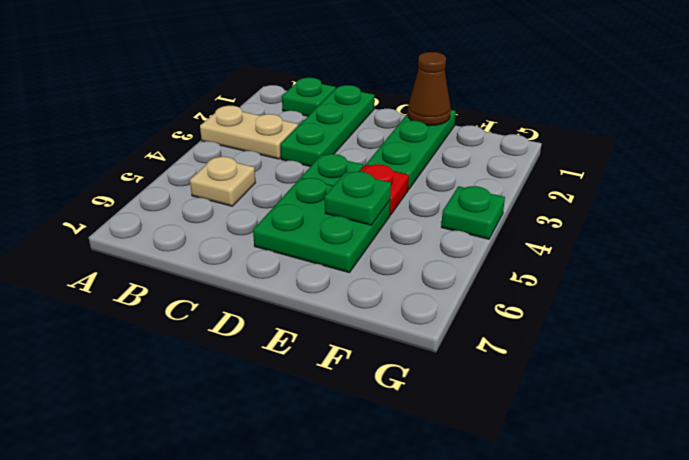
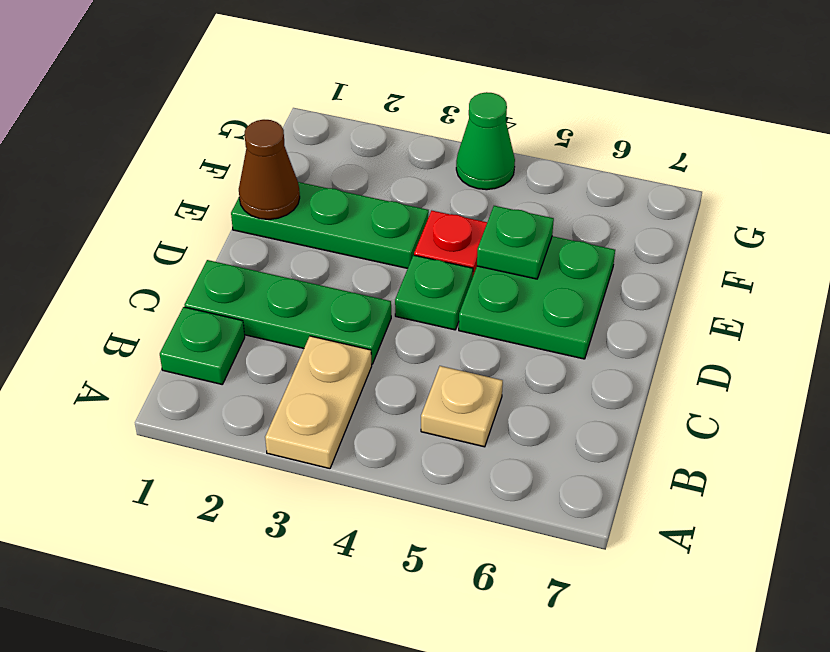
green 1x1 plate [441,186,505,239] -> green 1x1 cone [456,92,515,190]

